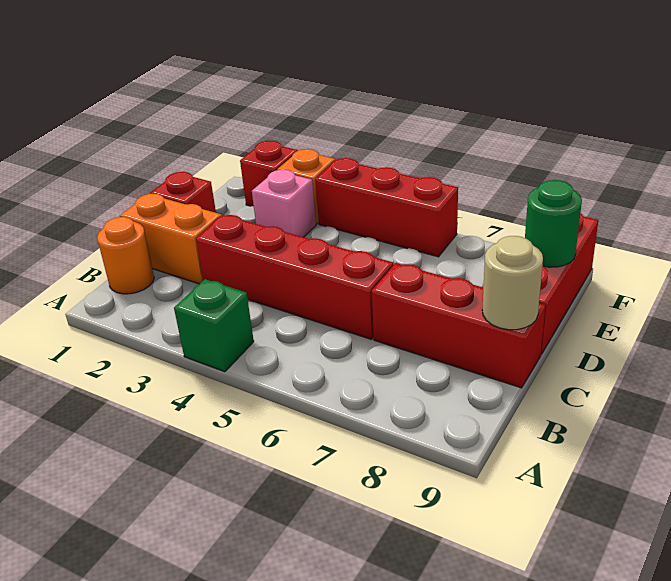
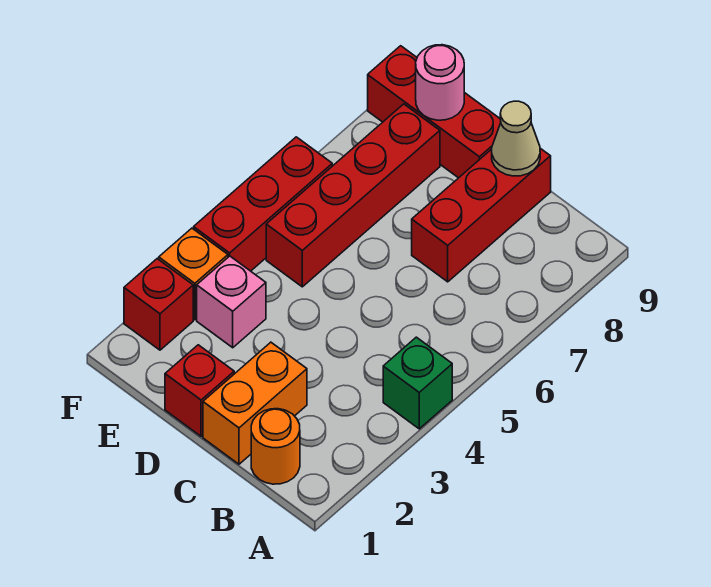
red 1x4 brick [196,215,393,339] -> red 1x4 brick moved to [266,104,440,287]
tan 1x1 round brick [482,236,543,330] -> tan 1x1 cone [492,101,540,176]
green 1x1 round brick [525,180,582,267] -> pink 1x1 round brick [416,45,464,120]

